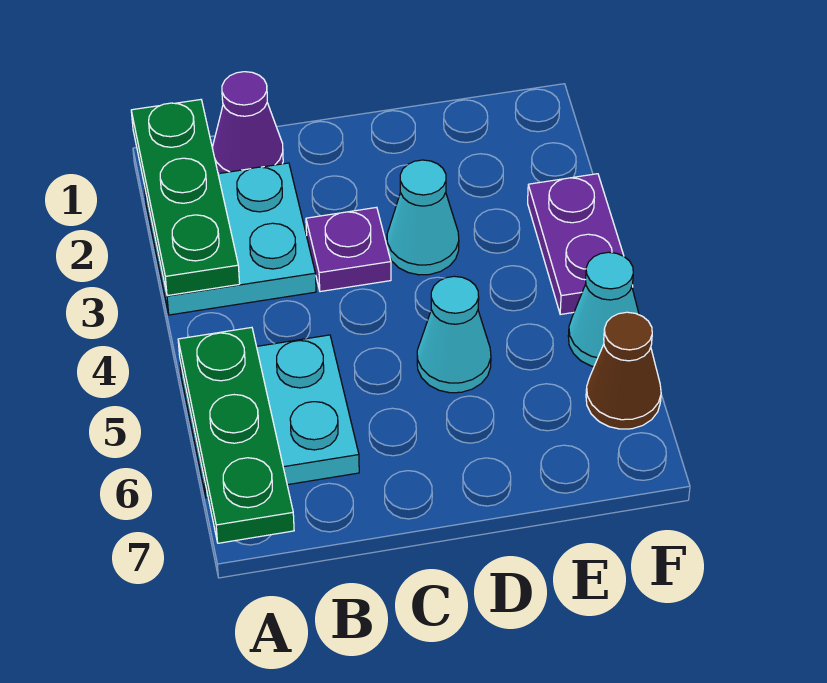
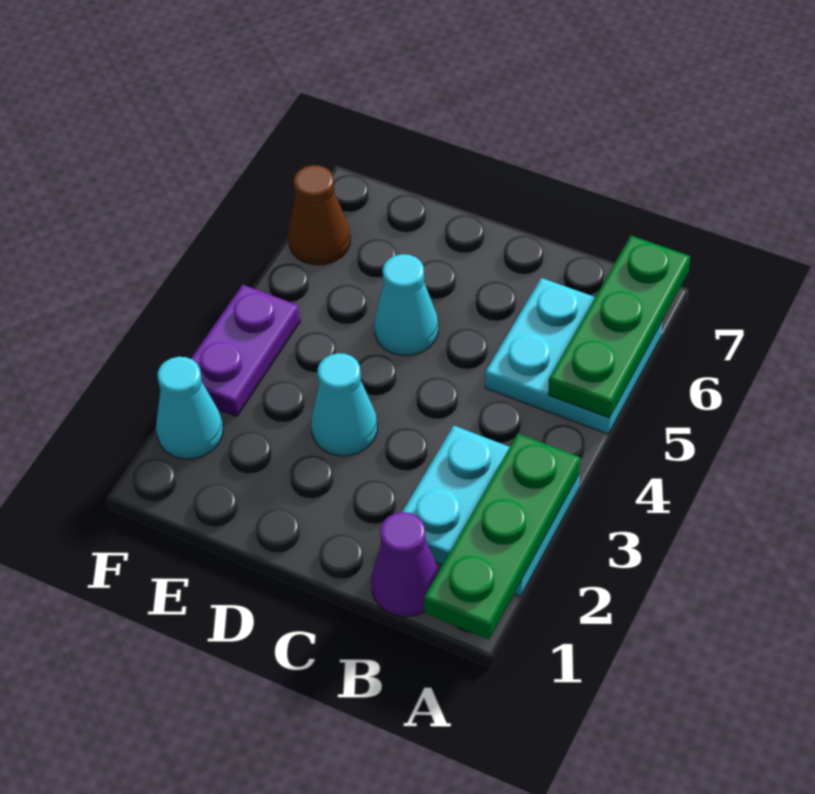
purple 1x1 plate [306,207,391,292] -> none
cyan 1x1 cone [568,252,639,367] -> cyan 1x1 cone moved to [156,357,223,459]

